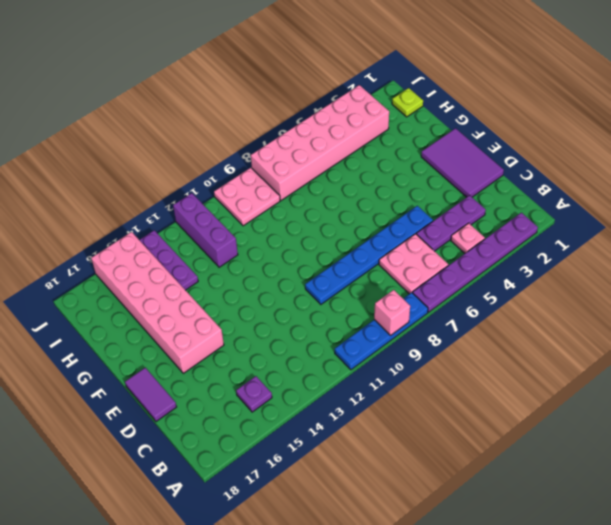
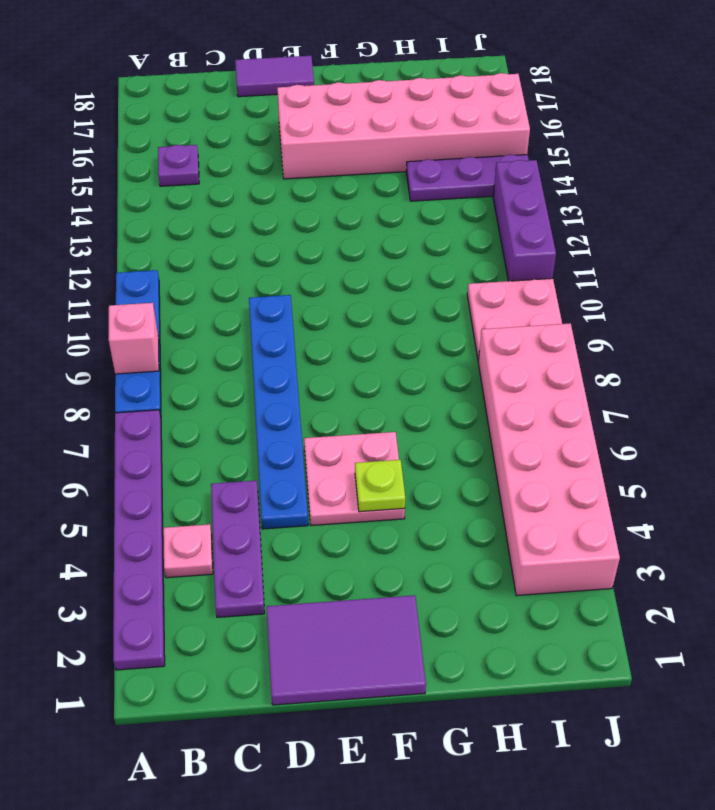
pink 2x2 plate [379,234,448,294] -> pink 2x2 plate moved to [304,432,405,525]
purple 1x3 brick [173,193,238,267] -> purple 1x3 brick turned to [493,160,556,281]
lime 1x1 plate [392,88,423,117] -> lime 1x1 plate moved to [355,460,405,512]

